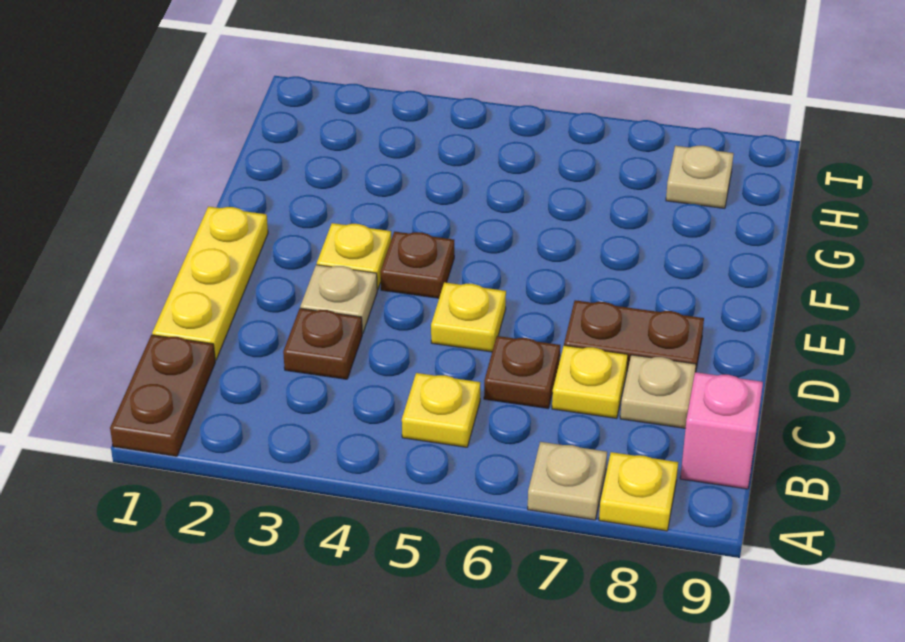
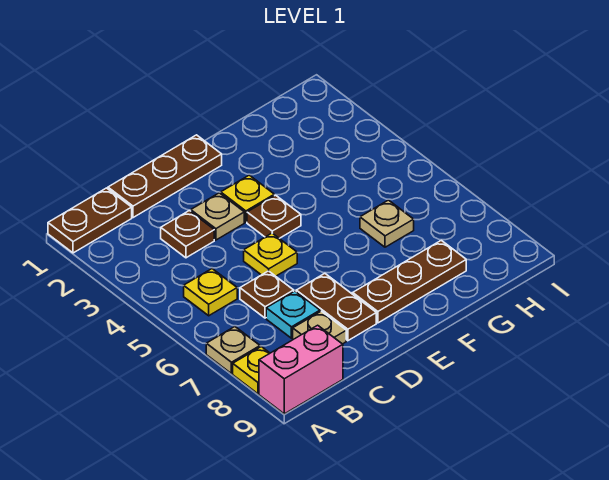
pink 1x1 brick [680,372,763,489] -> pink 1x2 brick [259,325,343,414]
yellow 1x3 plate [152,206,268,360] -> brown 1x3 plate [108,135,222,218]
yellow 1x1 plate [552,345,628,418] -> cyan 1x1 plate [266,291,320,338]
none -> brown 1x3 plate [353,240,466,323]
tan 1x1 plate [666,146,734,208] -> tan 1x1 plate moved to [360,200,414,247]

